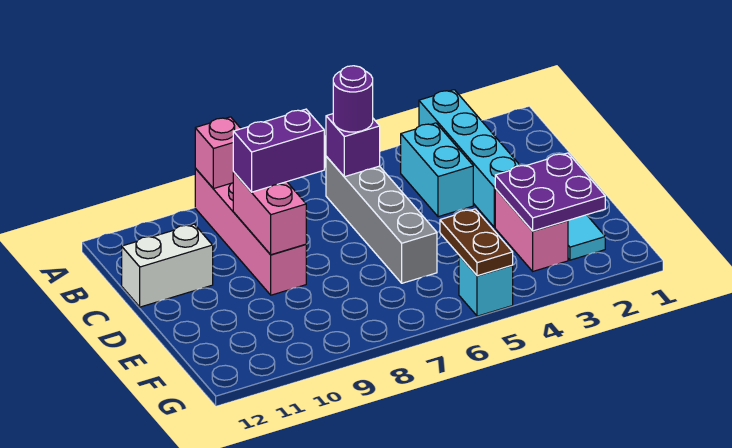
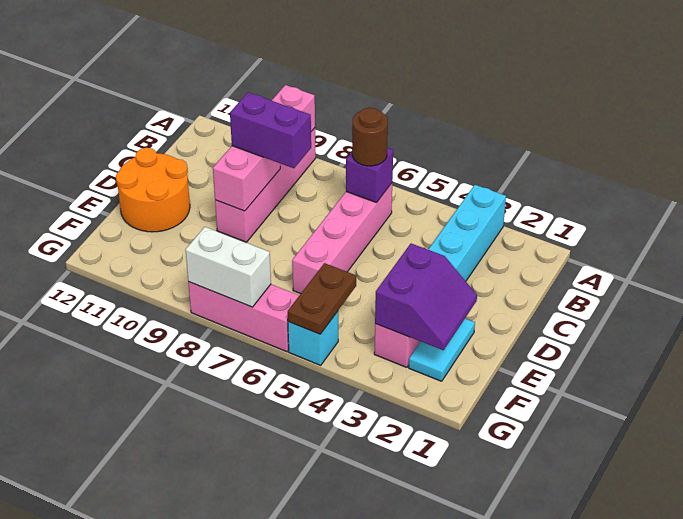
cyan 1x2 brick [401,123,473,217] -> none
grey 1x4 brick [326,157,437,283] -> pink 1x4 brick [292,183,392,294]
purple 1x1 round brick [333,66,373,132] -> brown 1x1 round brick [352,108,388,166]
white 1x2 brick [122,224,213,307] -> white 1x2 brick moved to [185,227,271,307]
none -> orange 2x2 round brick [116,148,190,232]
purple 2x2 plate [495,153,605,231] -> purple 2x2 slope [375,244,477,350]
none -> pink 1x3 brick [188,282,299,352]

